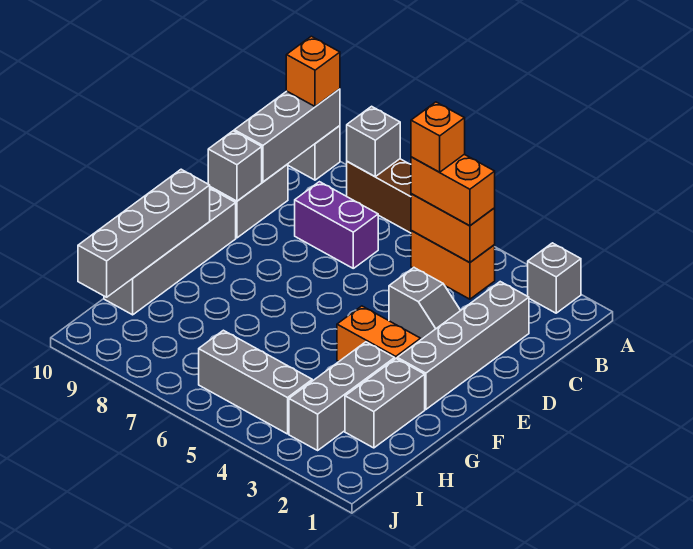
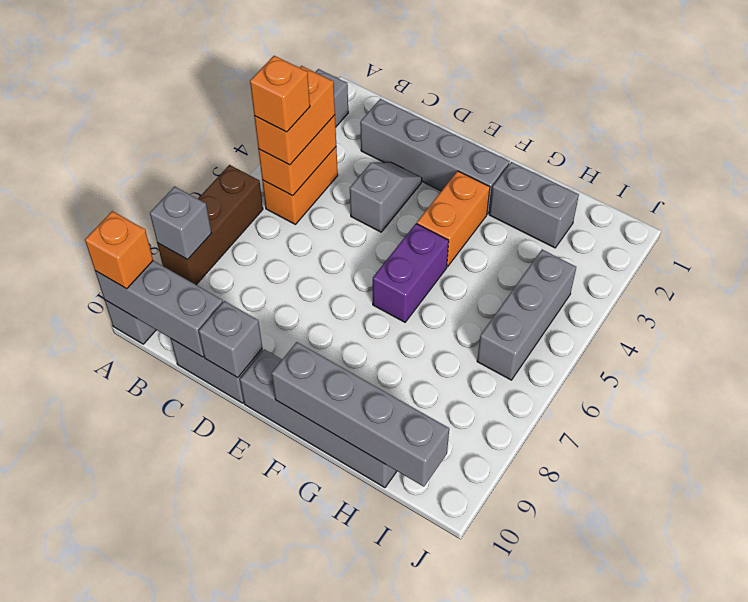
purple 1x2 brick [295,182,378,268] -> purple 1x2 brick moved to [373,224,449,322]
grey 1x3 brick [289,342,395,450] -> none

